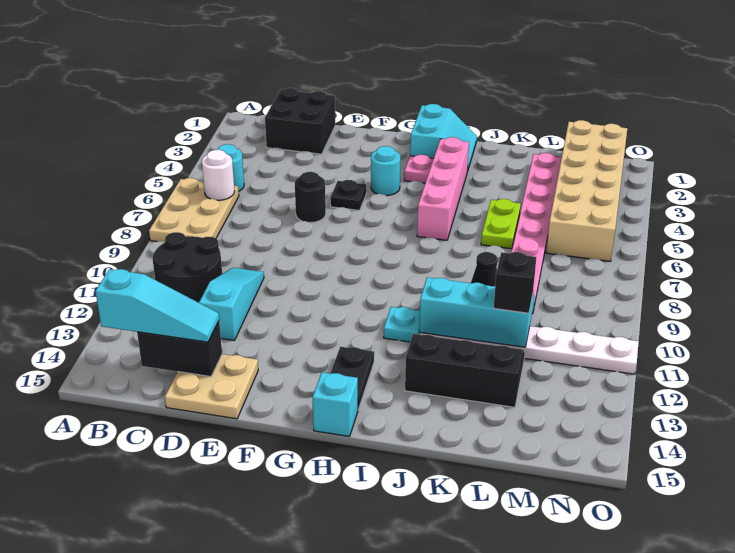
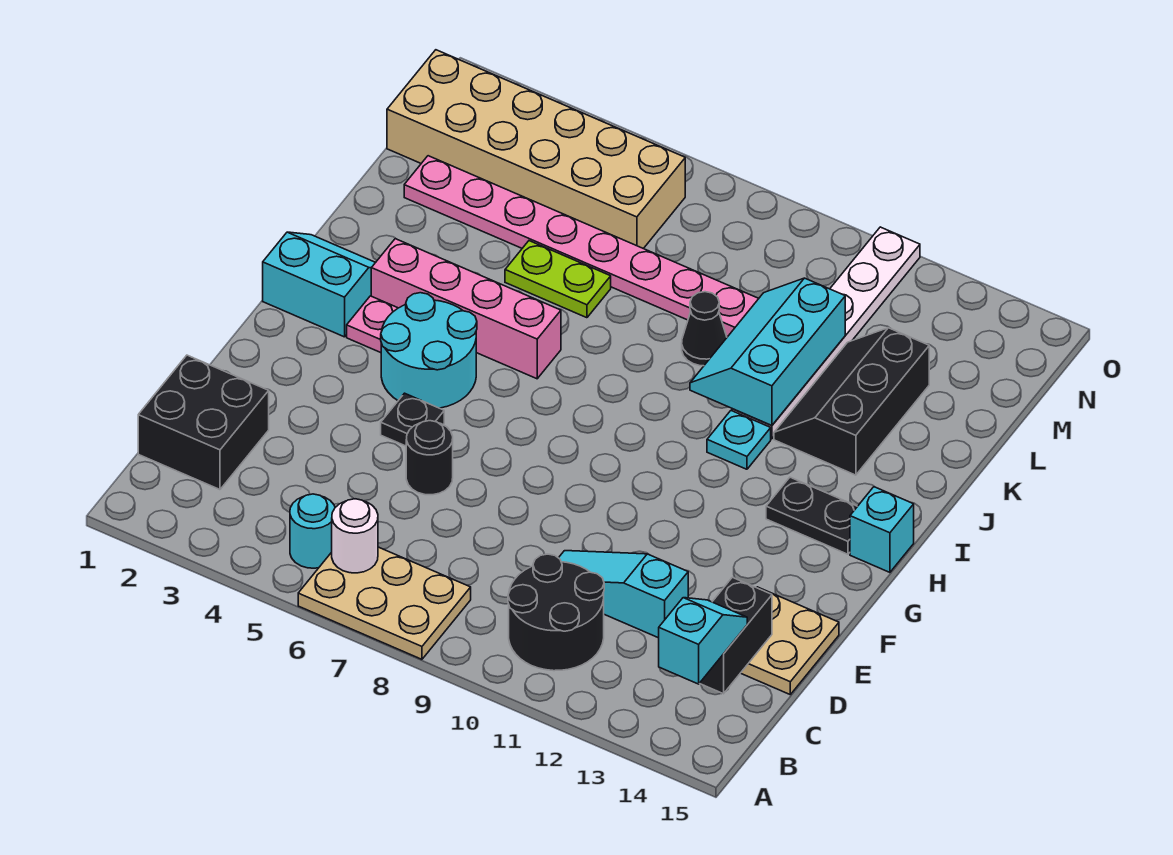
cyan 1x3 slope [95,269,219,342] -> cyan 1x2 slope [659,598,747,684]
cyan 1x1 round brick [371,146,400,196] -> cyan 2x2 round brick [381,293,477,408]
black 1x1 brick [494,252,536,313] -> none

